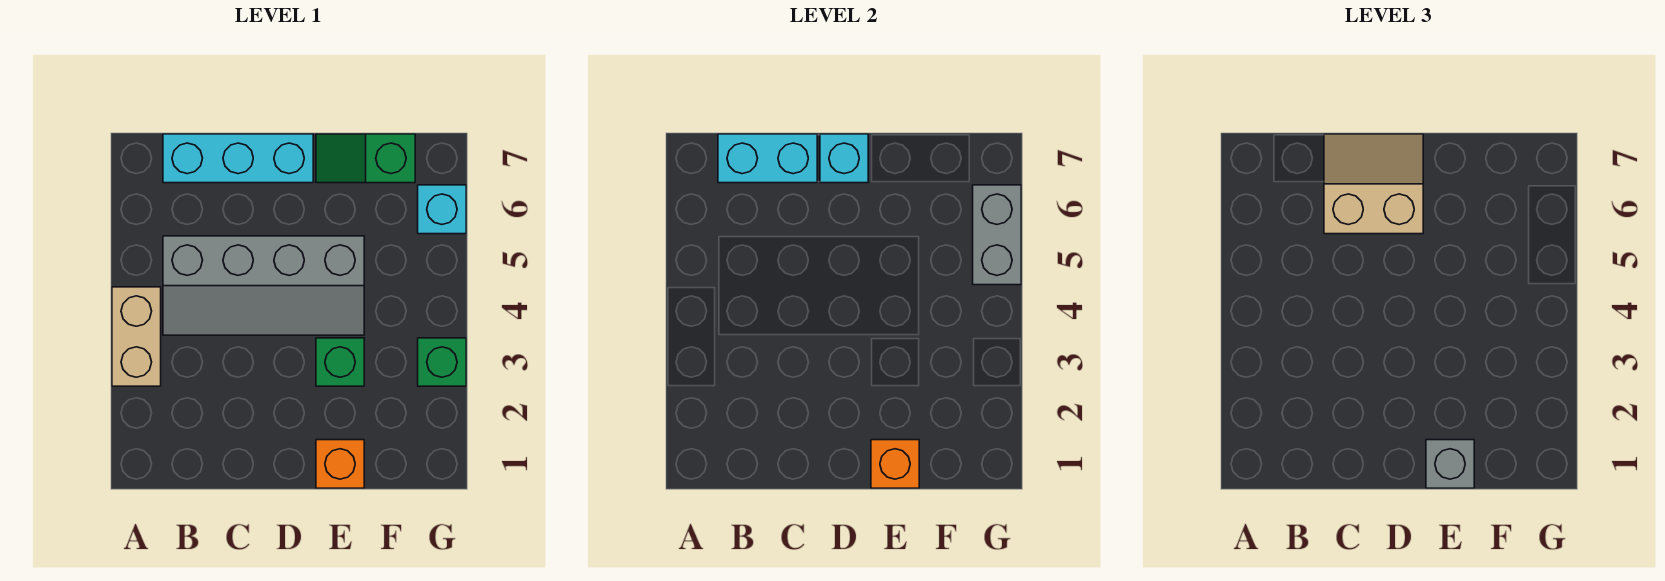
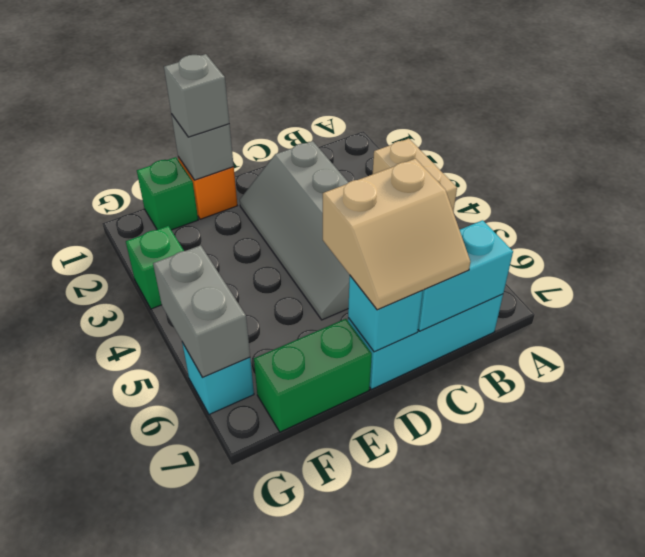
grey 2x4 slope [163,236,364,335] -> grey 2x4 slope turned to [240,141,350,320]
orange 1x1 brick [871,440,919,488] -> grey 1x1 brick [171,114,234,180]
green 1x1 brick [316,338,364,386] -> green 1x1 brick moved to [137,157,198,230]
green 1x2 slope [316,134,415,183] -> green 1x2 brick [254,319,372,432]

